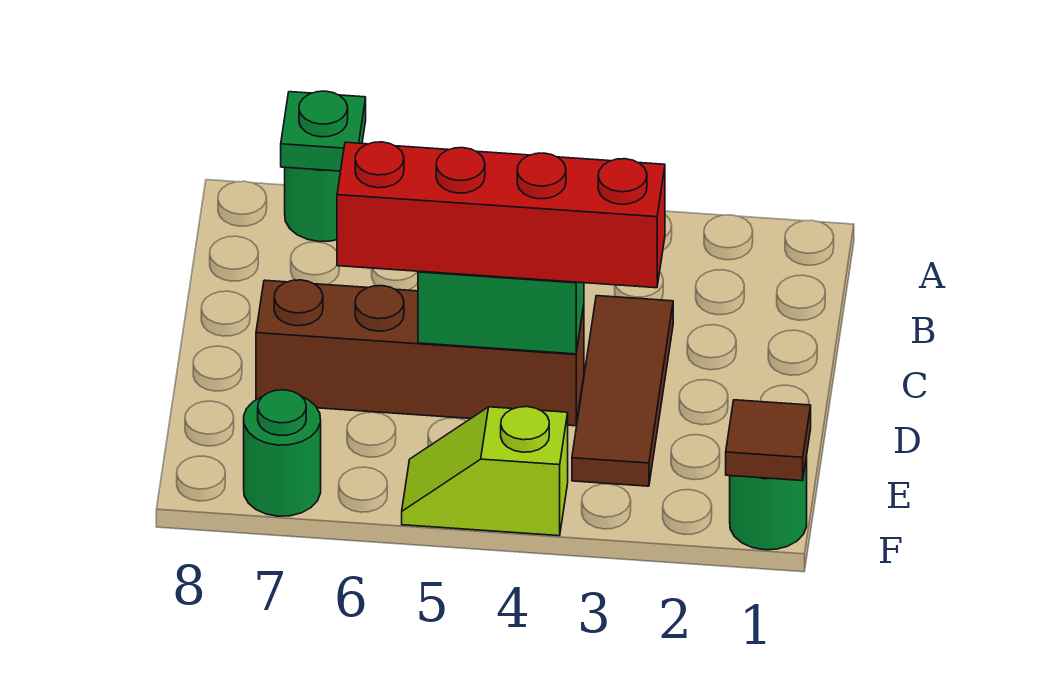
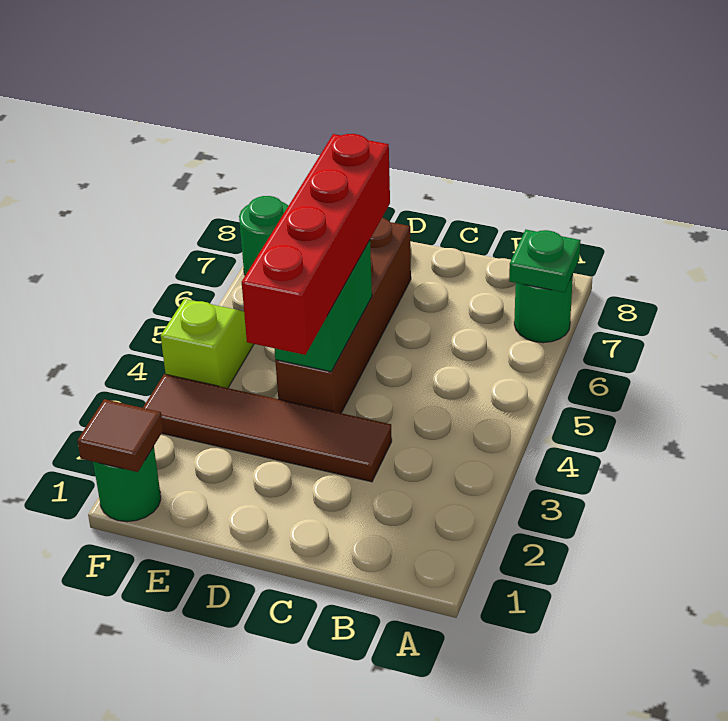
brown 1x3 tile [572,296,673,486] -> brown 1x4 tile [143,374,392,482]

